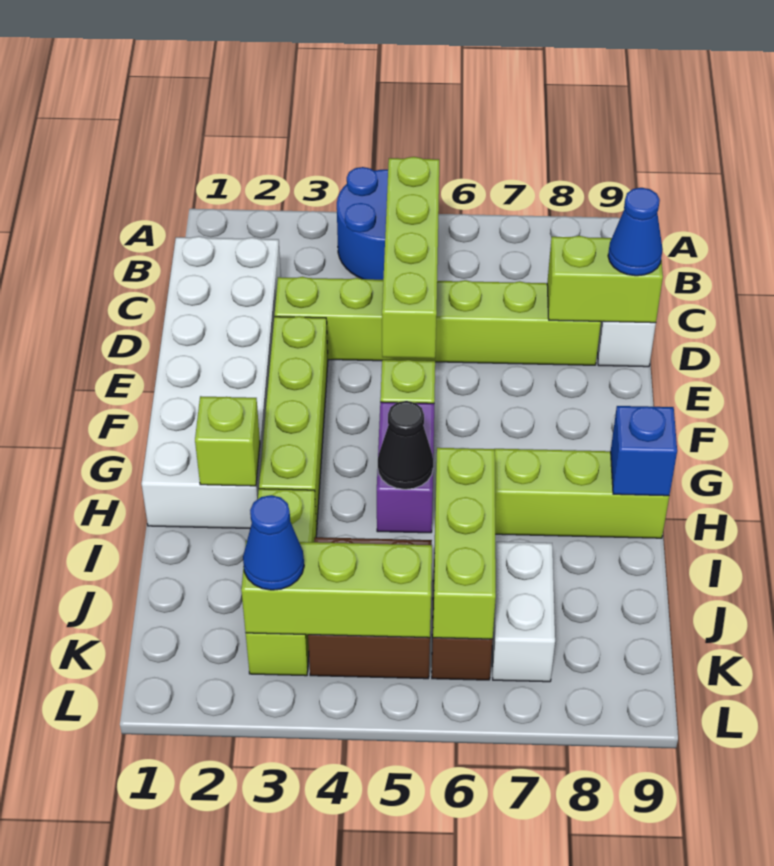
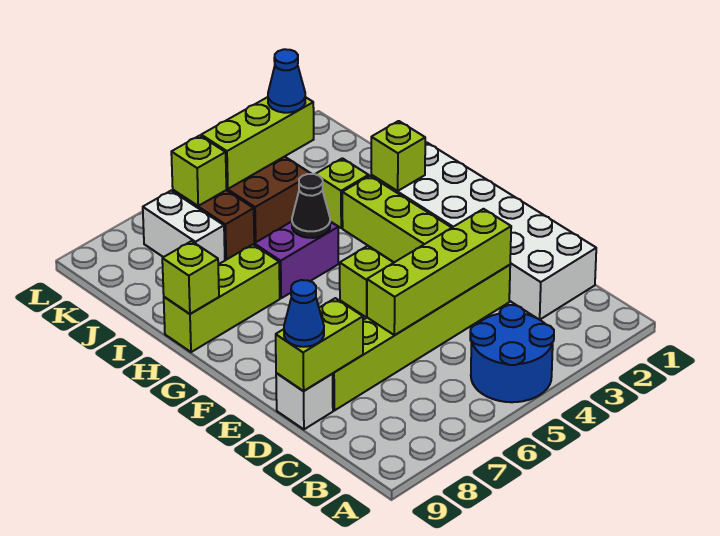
lime 1x4 brick [382,157,439,359] -> lime 1x4 brick turned to [367,209,511,335]
purple 1x2 brick [377,402,434,533] -> purple 1x2 brick turned to [254,222,338,298]
blue 1x1 brick [611,406,677,496] -> lime 1x1 brick [162,241,219,314]
lime 1x3 brick [246,489,317,676] -> lime 1x1 brick [316,158,369,228]
lime 1x3 brick [433,448,496,639] -> lime 1x1 brick [171,136,226,206]

